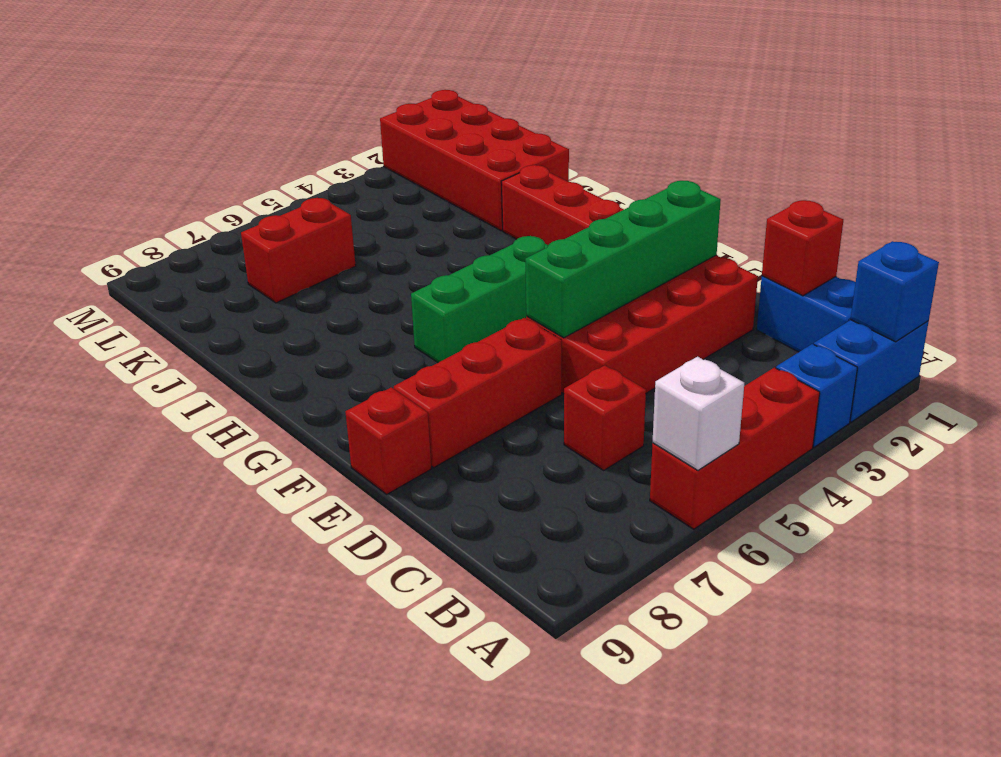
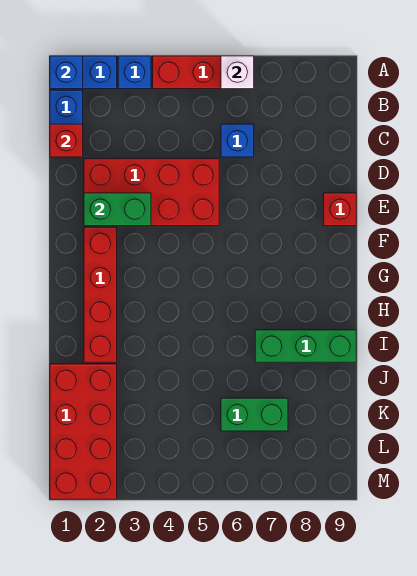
red 1x1 brick [564,365,646,470] -> blue 1x1 brick [221,124,254,157]
green 1x4 brick [525,181,721,338] -> green 1x2 brick [84,193,151,226]
red 1x3 brick [394,318,562,468] -> none
green 1x3 brick [411,236,548,363] -> green 1x3 brick moved to [255,330,356,362]
red 1x2 brick [241,198,356,303] -> green 1x2 brick [221,398,288,431]

